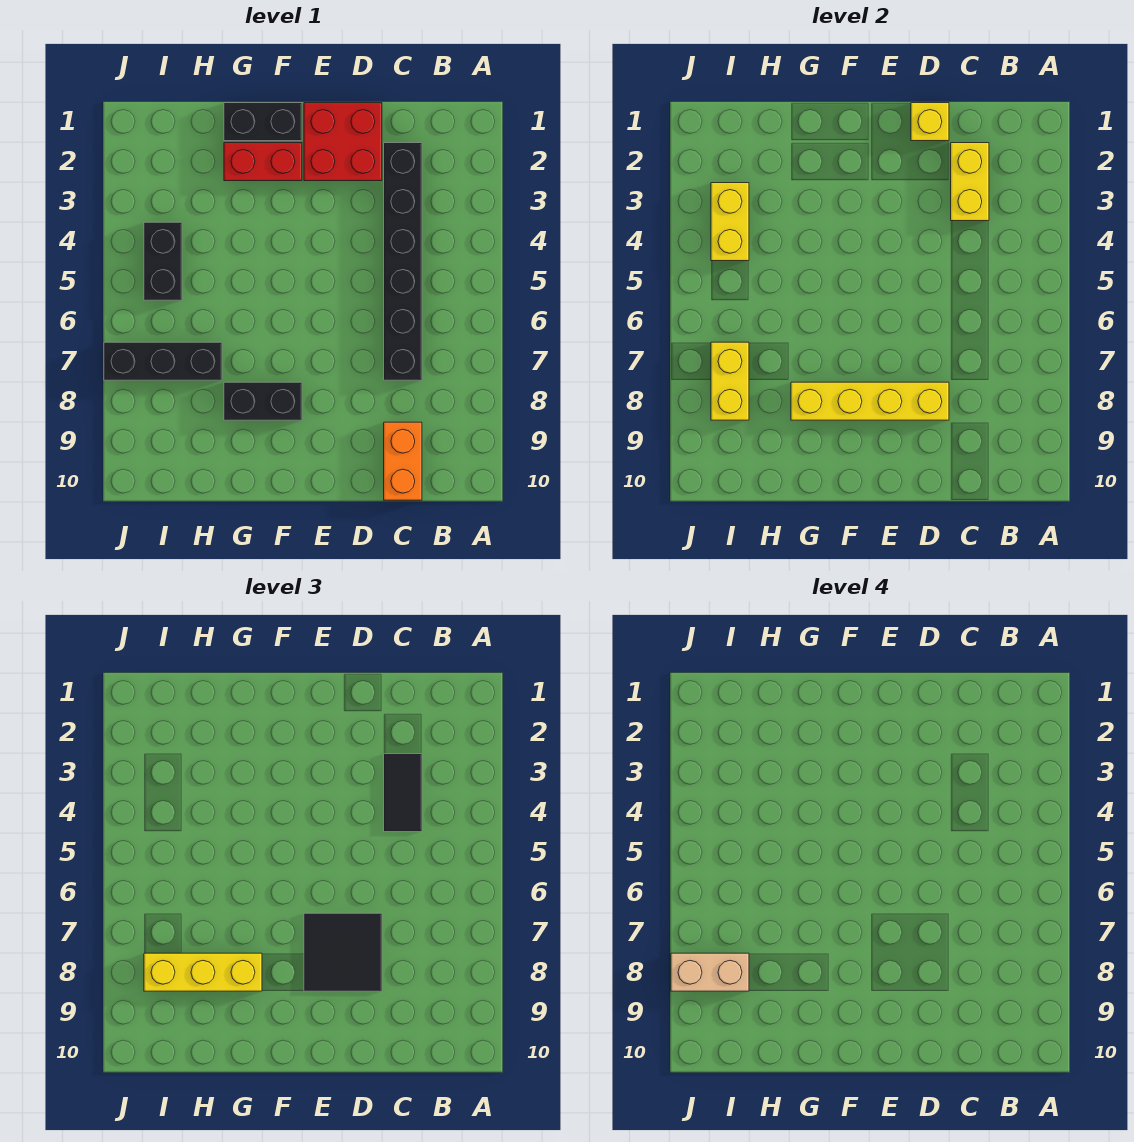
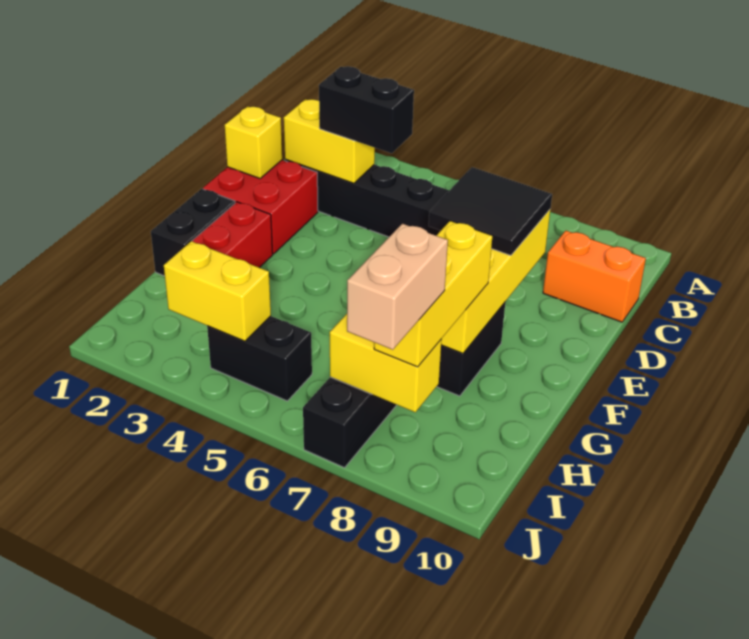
black 1x2 tile [384,754,422,832] -> black 1x2 brick [319,66,414,153]

